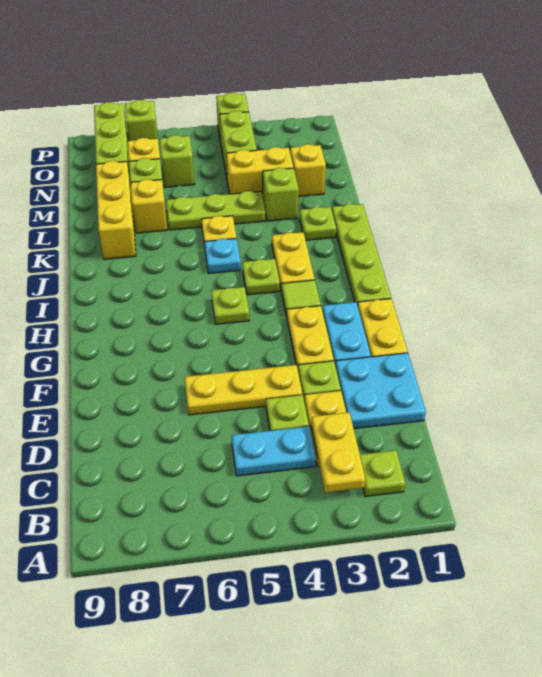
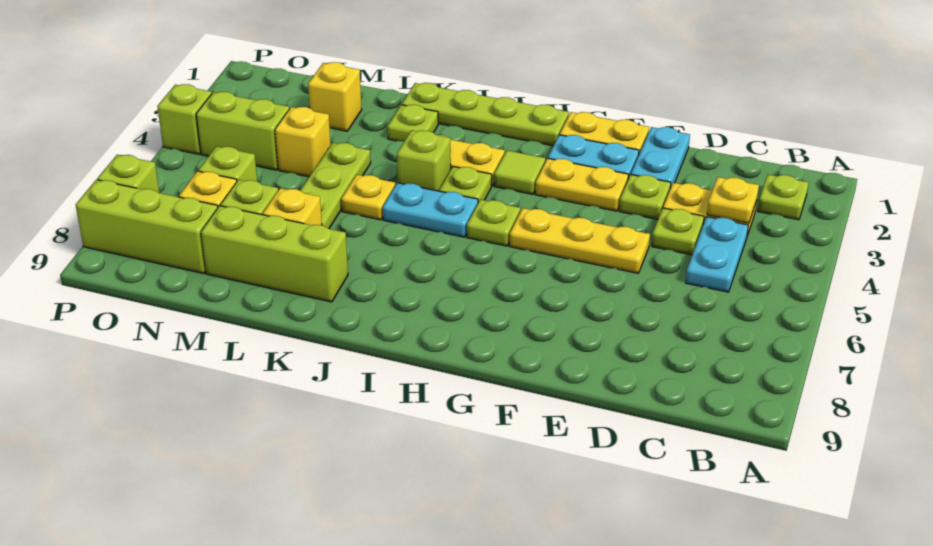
yellow 1x2 plate [311,413,366,493] -> yellow 1x1 plate [707,177,759,223]
cyan 2x2 plate [335,353,426,429] -> cyan 1x2 plate [631,127,690,188]
yellow 1x3 plate [185,365,302,415] -> yellow 1x3 plate turned to [509,208,650,273]
cyan 1x1 plate [205,238,241,273] -> cyan 1x2 plate [383,183,478,237]
yellow 1x3 brick [96,161,136,259] -> lime 1x3 brick [201,206,348,302]
lime 1x1 brick [263,168,299,221] -> lime 1x1 brick moved to [397,130,451,191]
yellow 1x2 brick [226,147,294,197] -> yellow 1x1 brick [275,107,331,177]

